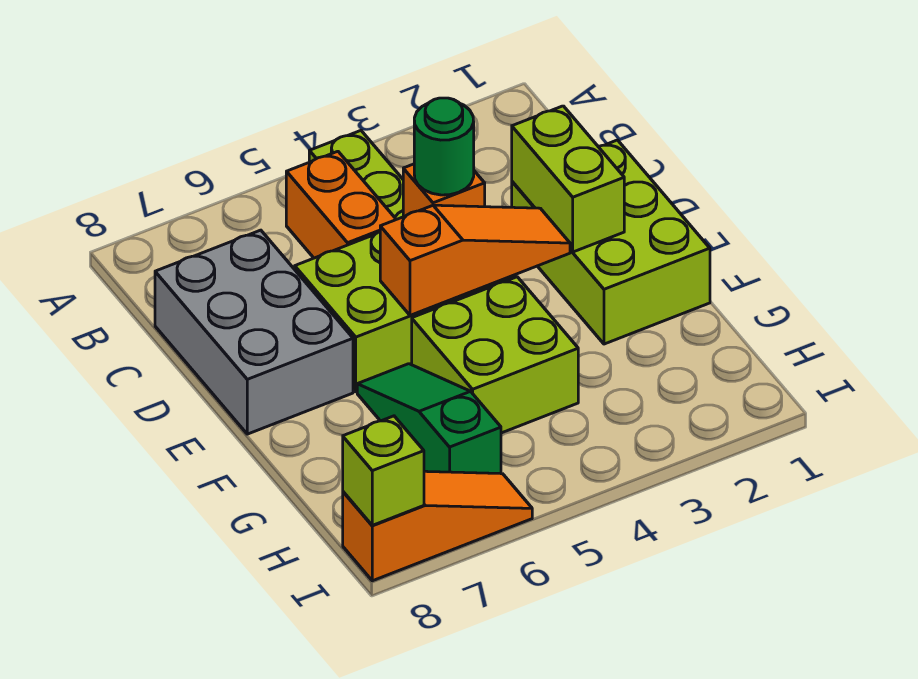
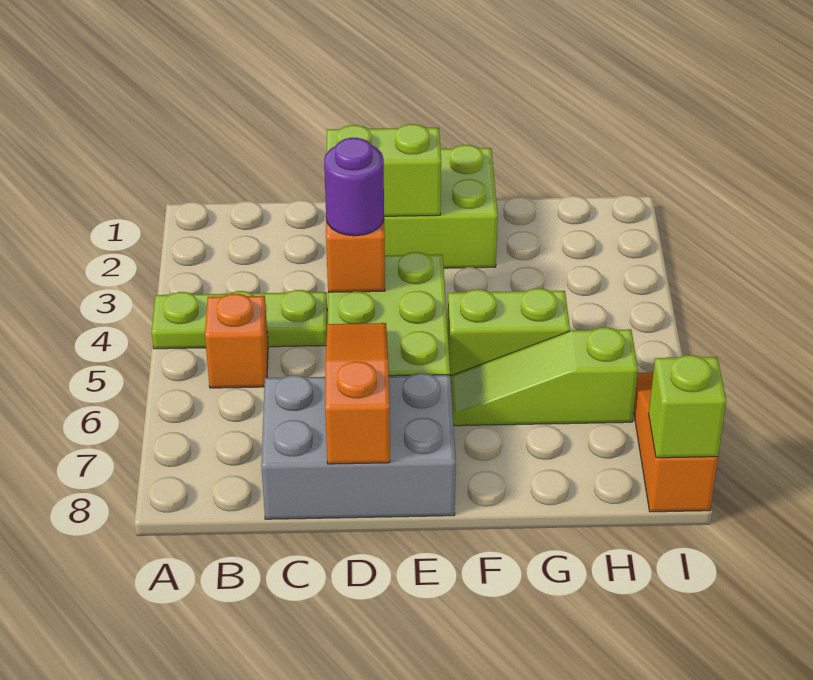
orange 1x2 brick [286,151,396,258] -> orange 1x1 brick [205,294,268,388]
green 1x1 round brick [414,98,474,195] -> purple 1x1 round brick [324,138,384,236]
orange 1x3 slope [380,205,570,315] -> orange 1x3 slope moved to [325,323,390,464]
lime 2x2 brick [412,277,578,433] -> lime 1x2 brick [447,288,570,376]
green 1x3 slope [357,364,501,474] -> lime 1x3 slope [450,328,638,426]

